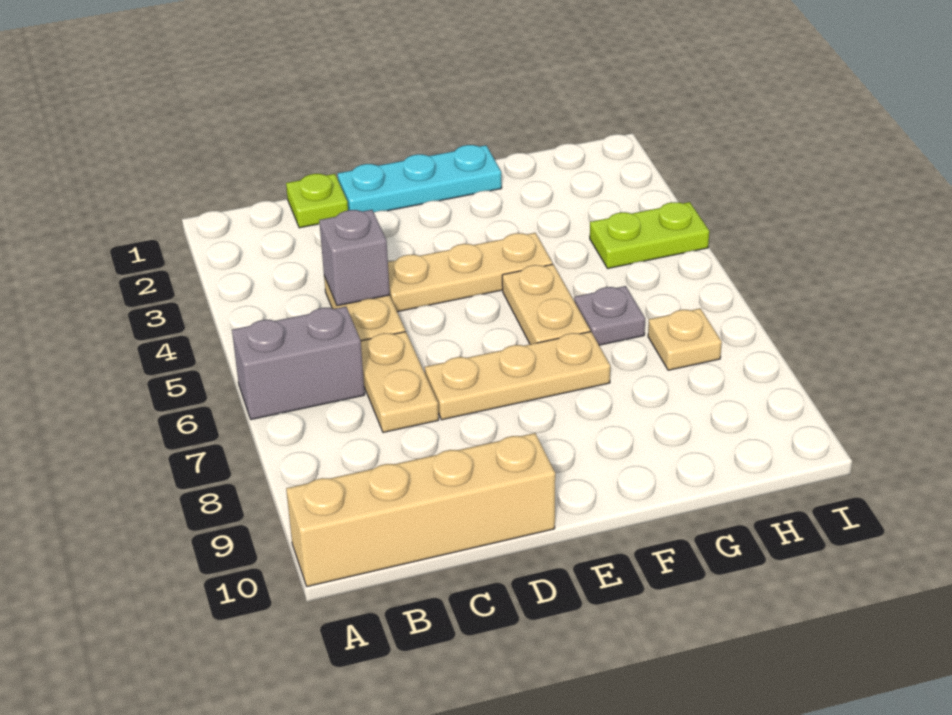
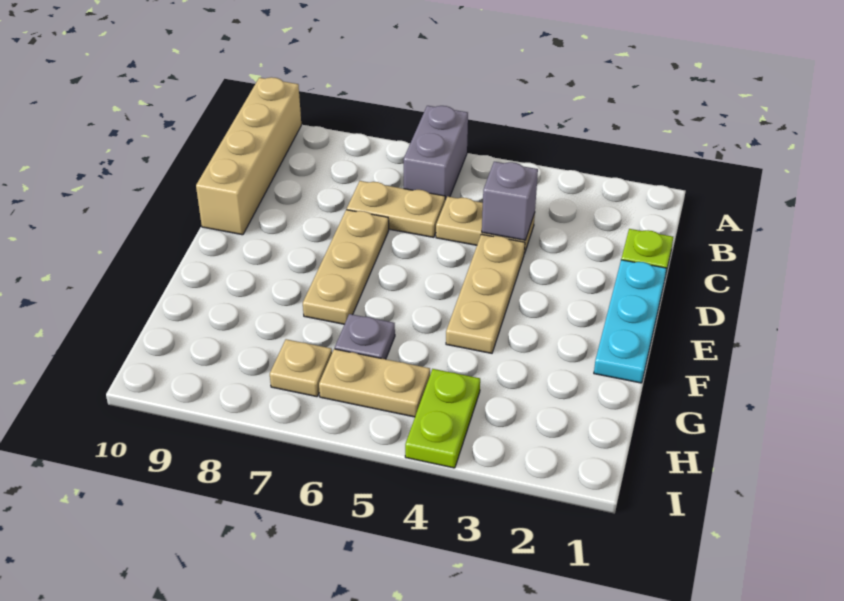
tan 1x2 plate [502,264,590,344] -> tan 1x2 plate moved to [319,349,430,417]

